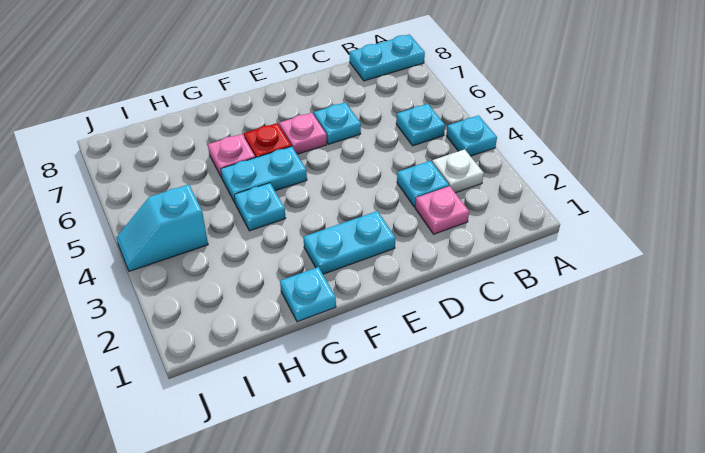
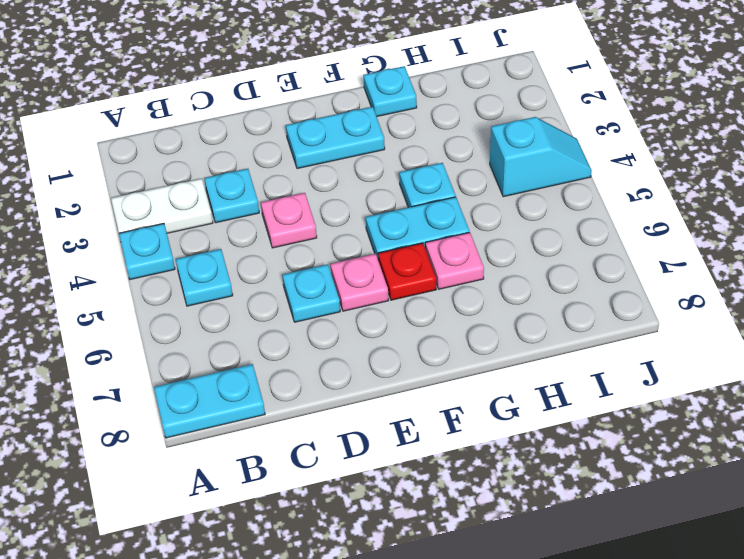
white 1x1 plate [432,149,484,193] -> white 1x2 plate [111,179,213,233]
pink 1x1 plate [415,186,469,234] -> pink 1x1 plate moved to [261,193,317,248]

